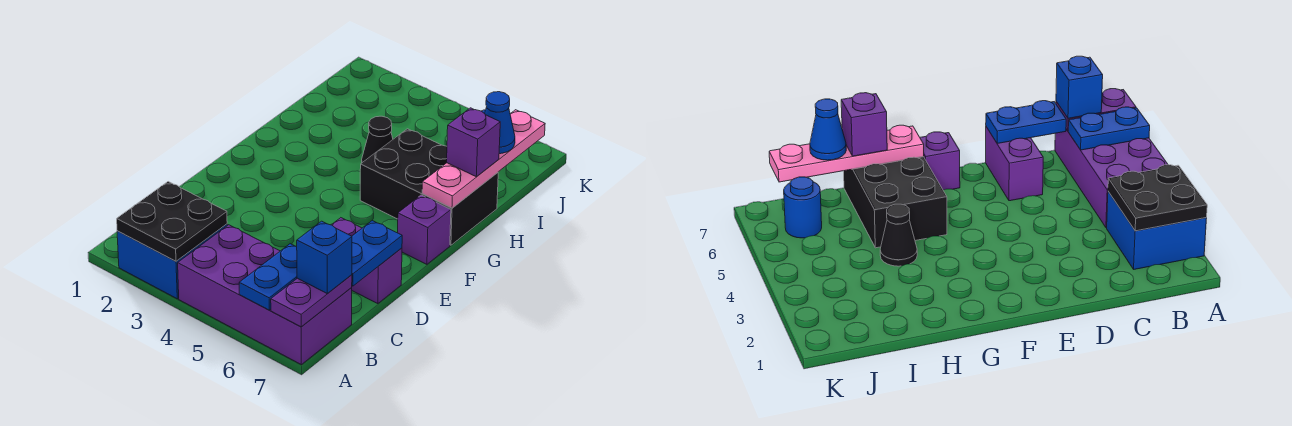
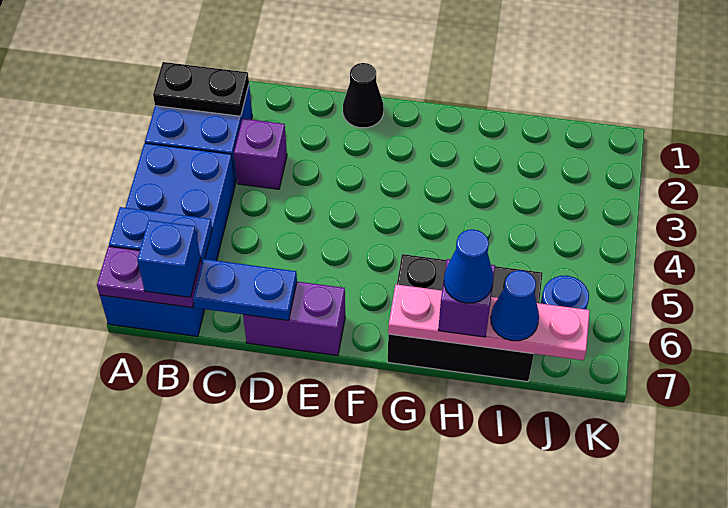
black 2x2 plate [117,182,227,261] -> black 1x2 plate [153,62,249,116]
purple 2x4 brick [178,225,352,365] -> blue 2x4 brick [100,143,235,336]
purple 1x2 brick [332,218,402,304] -> purple 1x2 brick turned to [243,282,345,356]
purple 1x1 brick [398,195,451,264] -> purple 1x1 brick moved to [234,119,287,189]
black 2x3 brick [360,129,498,245] -> black 2x3 brick turned to [388,254,543,382]
black 1x1 cone [362,116,393,163] -> black 1x1 cone moved to [343,63,384,128]
none -> blue 1x1 cone [444,229,493,303]

